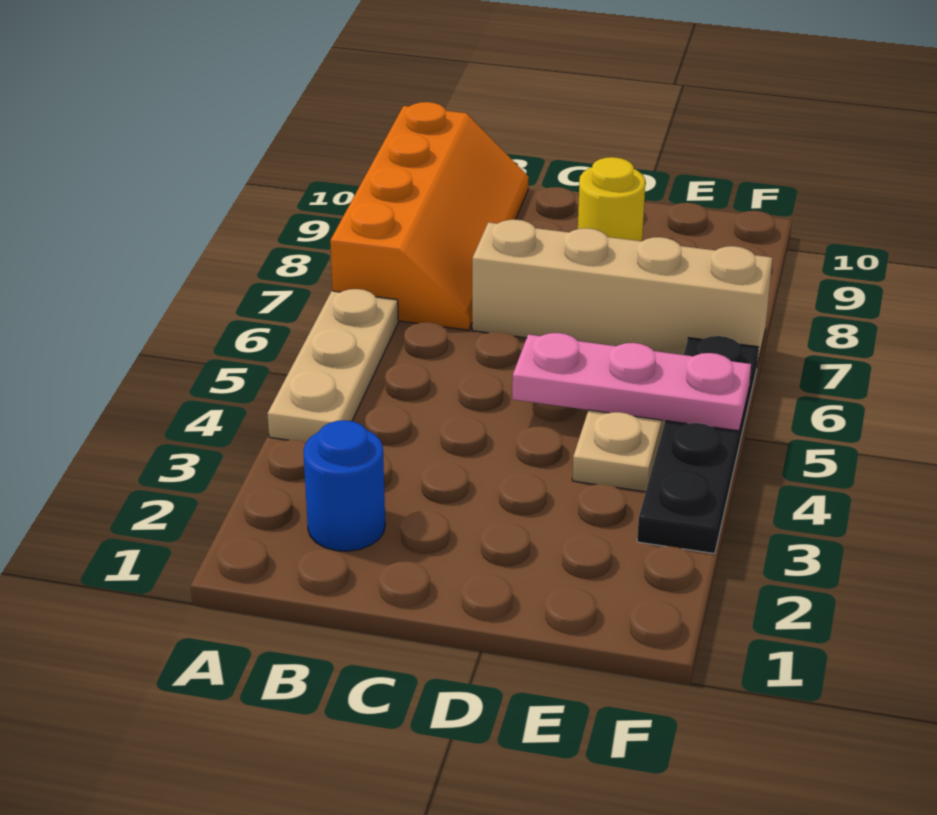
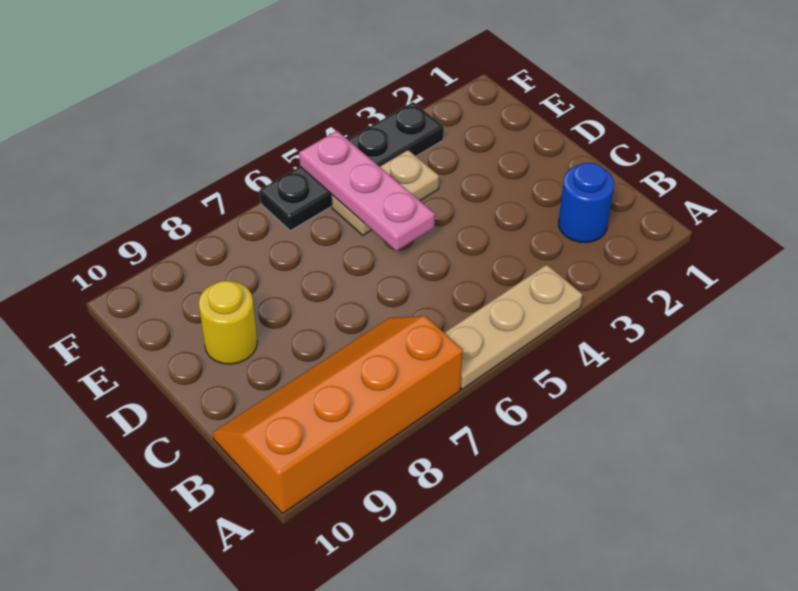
tan 1x4 brick [472,219,772,365] -> none

